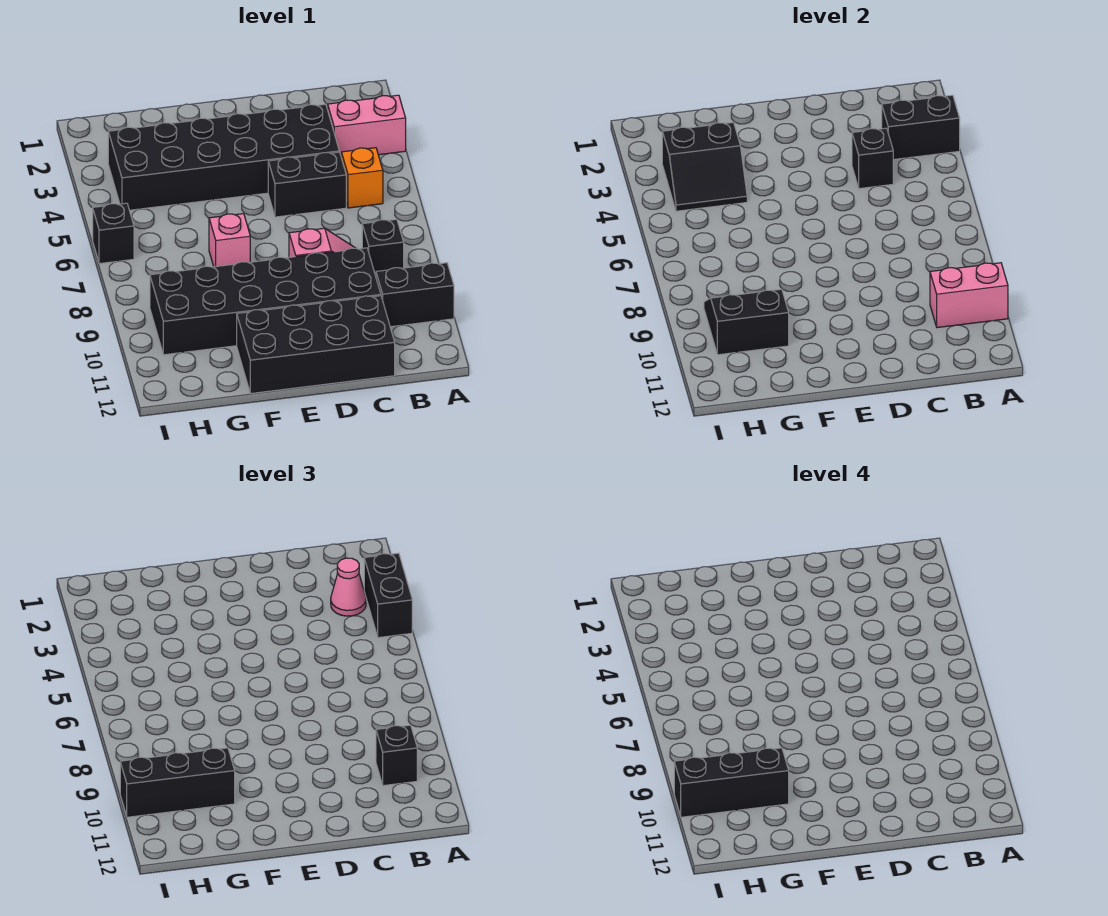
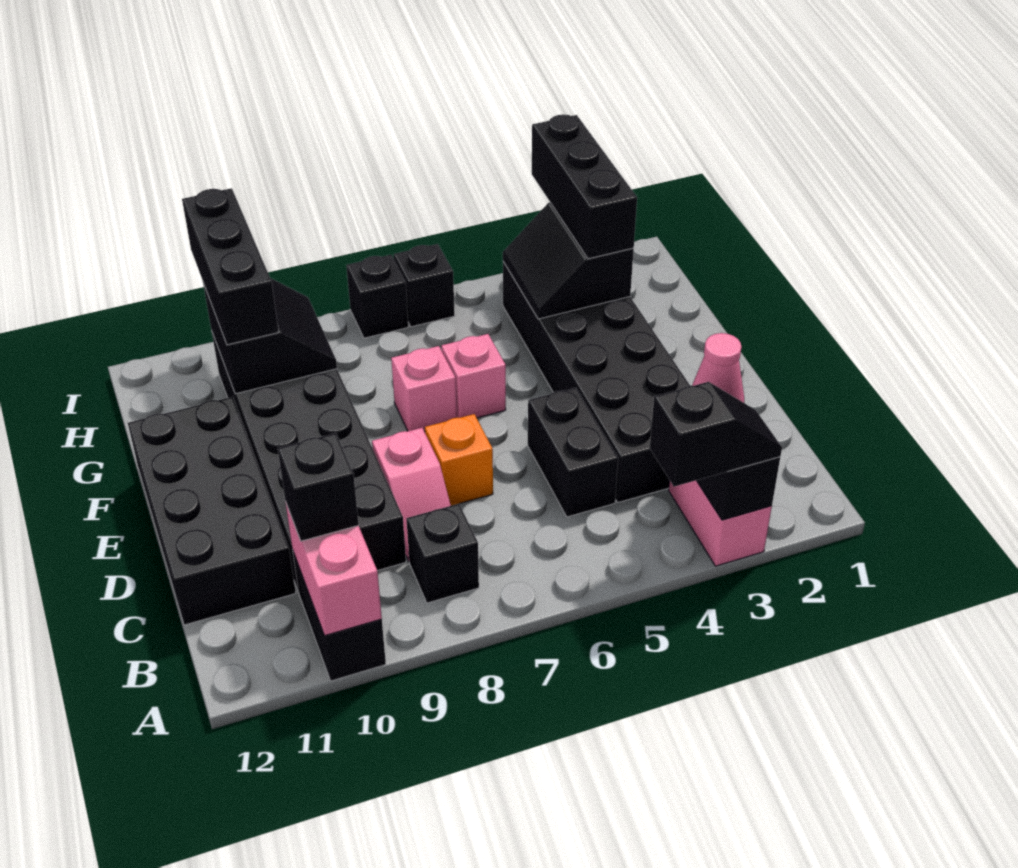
black 1x2 brick [364,553,412,638] -> black 1x2 slope [650,382,782,487]
orange 1x1 brick [341,148,383,208] -> orange 1x1 brick moved to [425,414,493,506]
black 1x1 brick [852,128,893,189] -> black 1x1 brick moved to [346,255,408,338]
none -> pink 1x1 brick [441,334,506,418]
black 1x3 brick [674,748,789,817] -> black 1x3 brick moved to [532,115,637,259]

